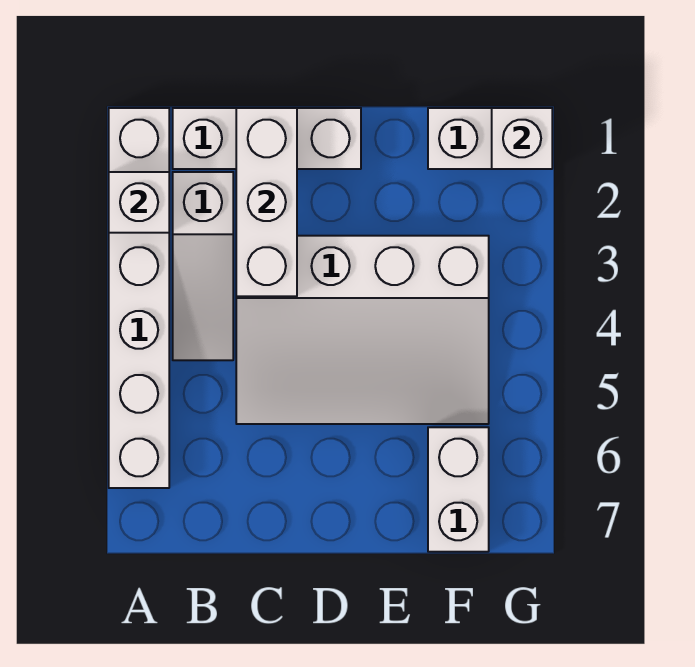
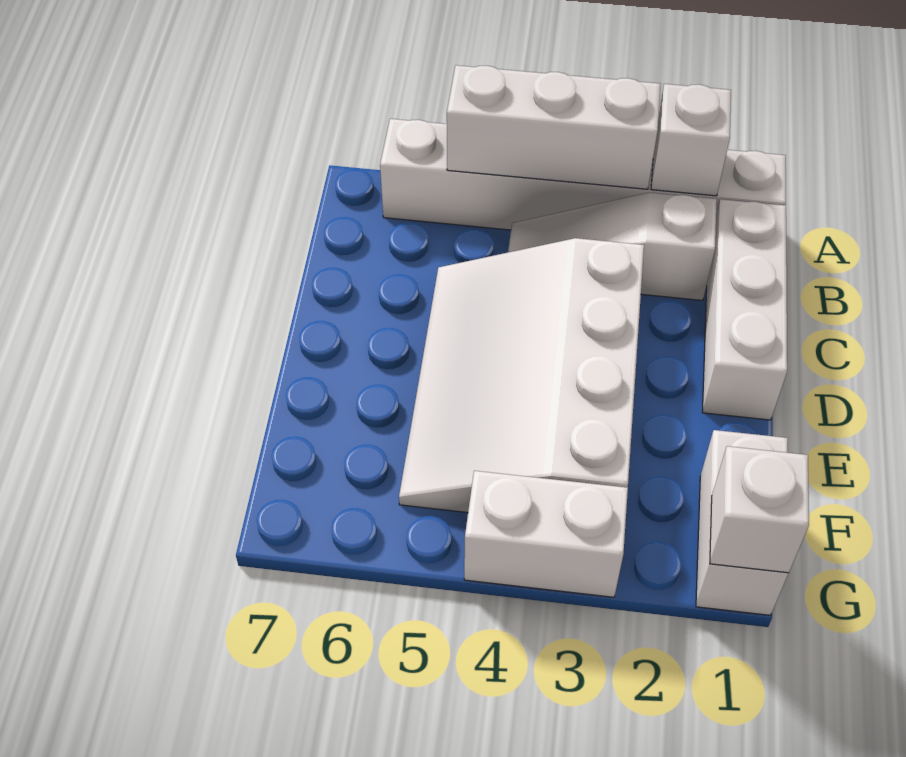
white 1x3 brick [236,108,297,296] -> white 1x3 brick moved to [447,65,660,189]
white 1x2 brick [428,427,489,552] -> white 1x2 brick moved to [464,471,628,597]

